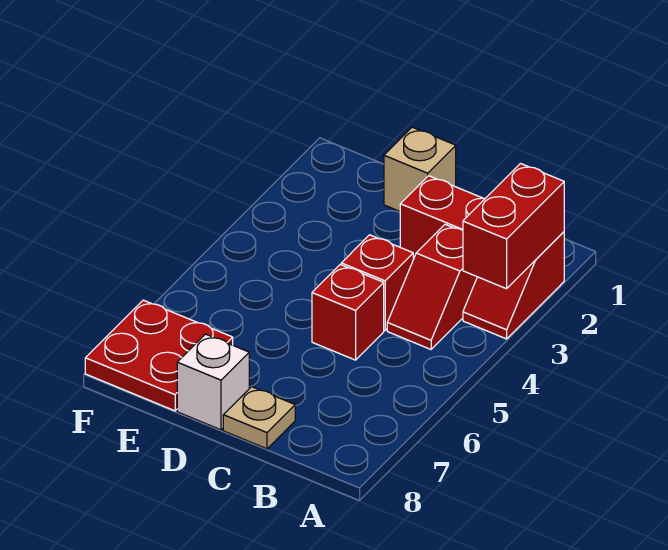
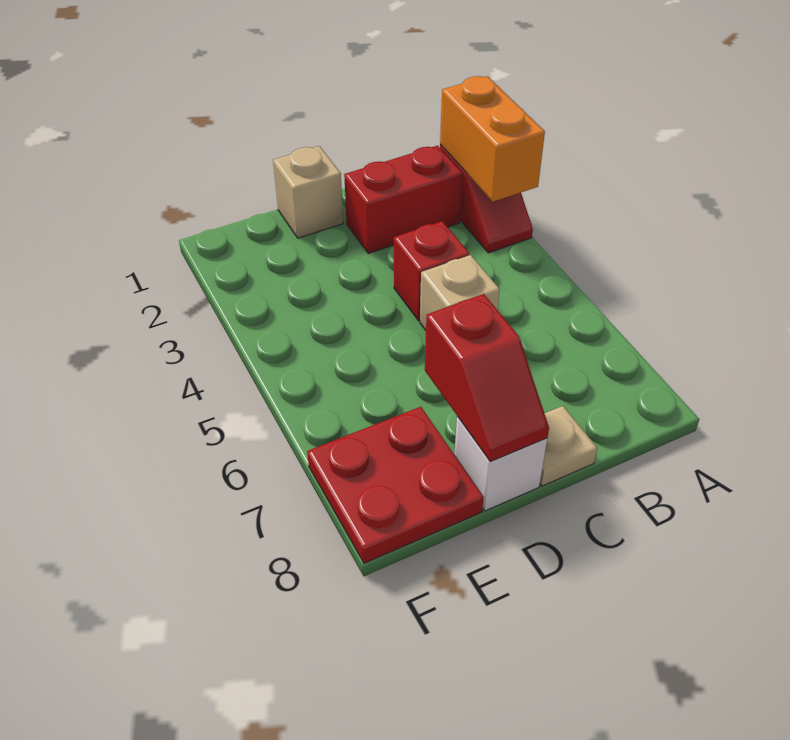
red 1x2 brick [463,164,564,289] -> orange 1x2 brick [440,76,545,202]
red 1x2 slope [387,224,477,349] -> red 1x2 slope moved to [425,294,549,461]
red 1x1 brick [312,265,384,360] -> tan 1x1 brick [420,255,500,330]

